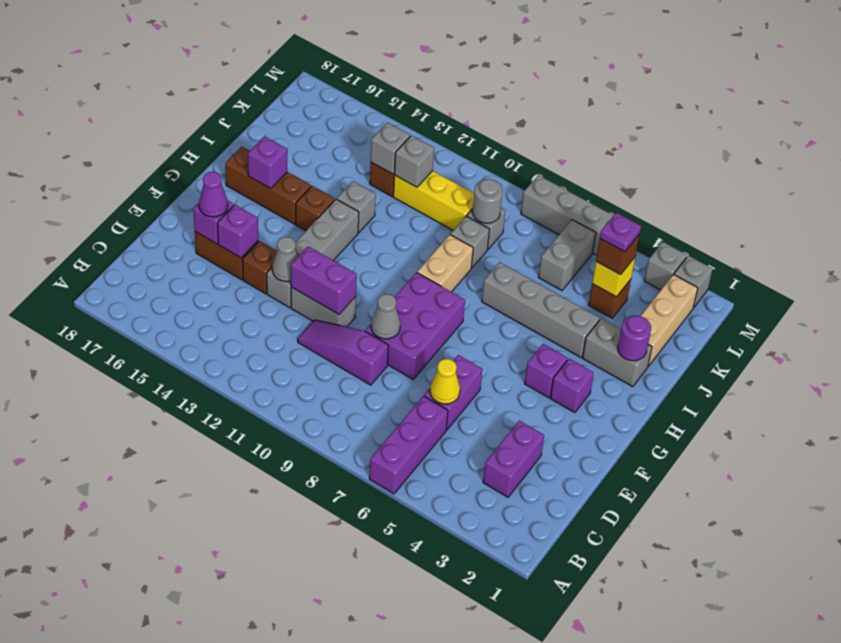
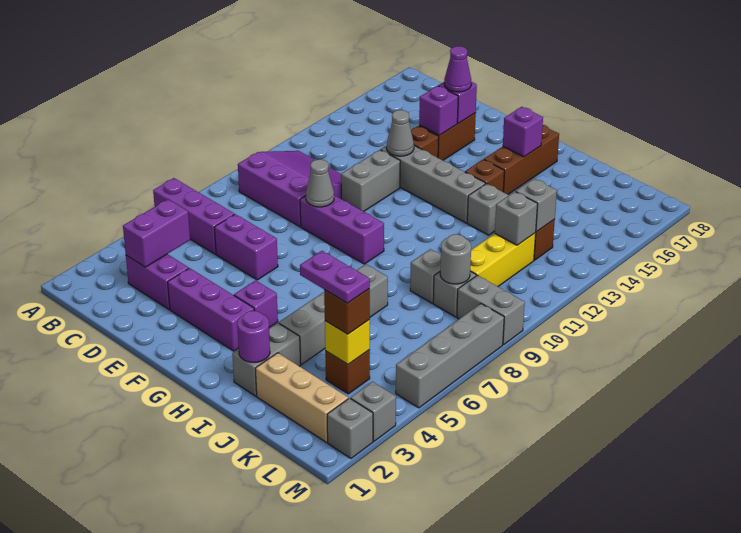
yellow 1x1 cone [430,359,460,404] -> none
purple 1x3 slope [298,320,388,385] -> purple 3x3 slope [238,151,341,227]
purple 2x3 brick [365,273,465,379] -> purple 1x3 brick [300,195,384,264]
purple 1x2 brick [291,246,357,314] -> purple 1x2 brick moved to [123,199,190,267]
purple 1x1 brick [550,359,594,413] -> purple 1x3 brick [168,268,254,351]
tan 1x2 brick [417,235,473,292] -> none
purple 1x1 plate [600,213,641,252] -> purple 1x2 plate [300,251,370,303]
grey 1x2 brick [538,220,596,290] -> grey 1x2 brick moved to [457,275,525,345]

